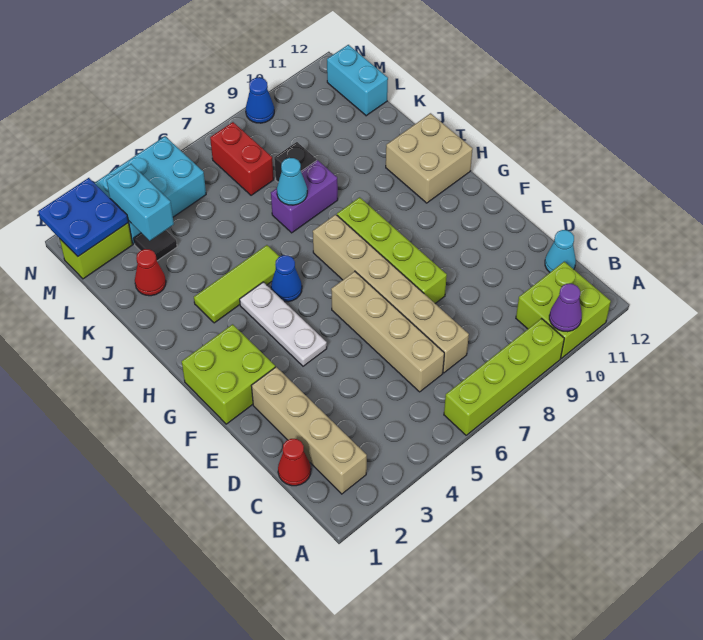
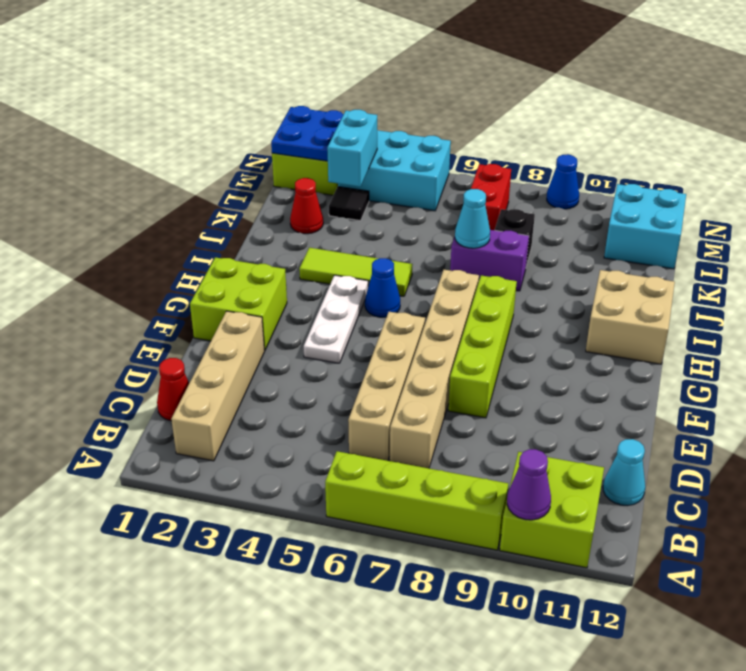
cyan 1x2 brick [327,45,388,116] -> cyan 2x2 brick [604,184,686,269]

